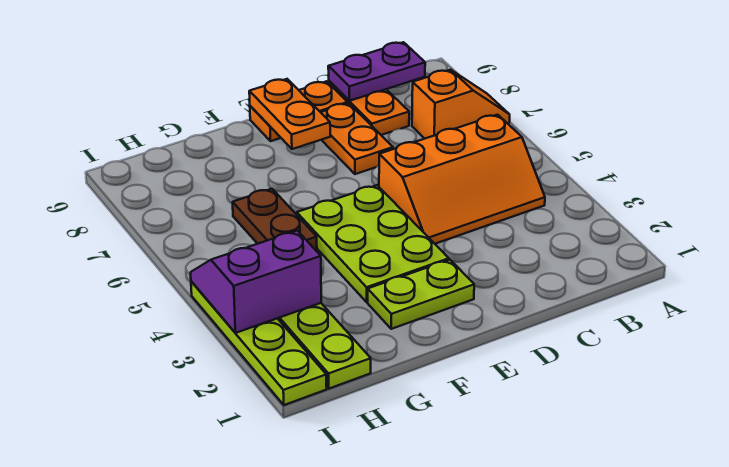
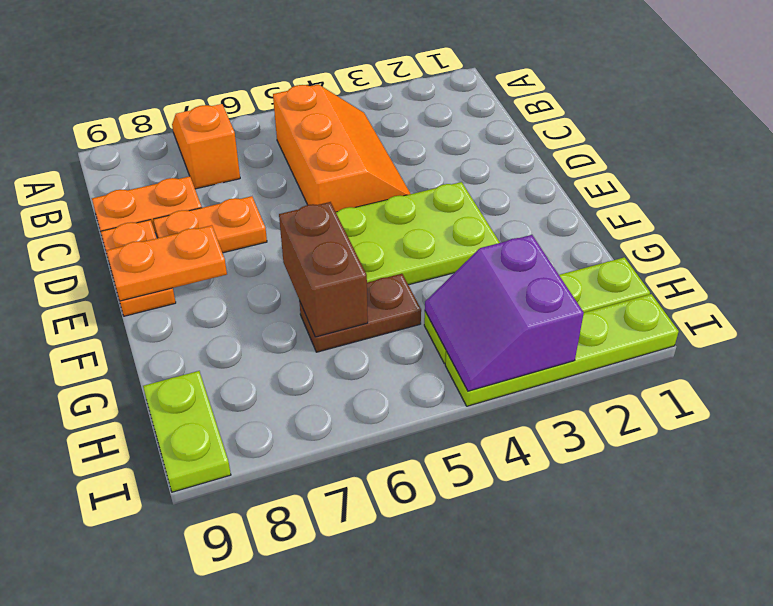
purple 1x2 plate [328,42,425,101] -> none
lime 1x2 plate [368,260,474,329] -> lime 1x2 plate moved to [143,371,231,492]
none -> brown 1x2 brick [279,202,368,337]

